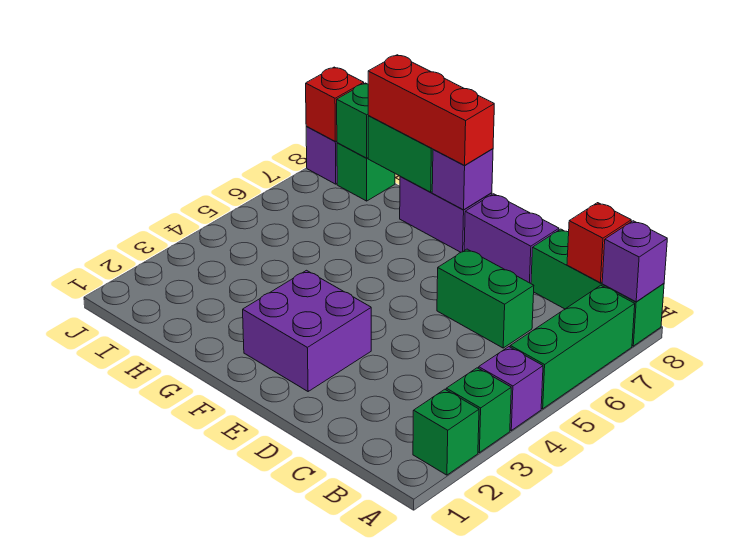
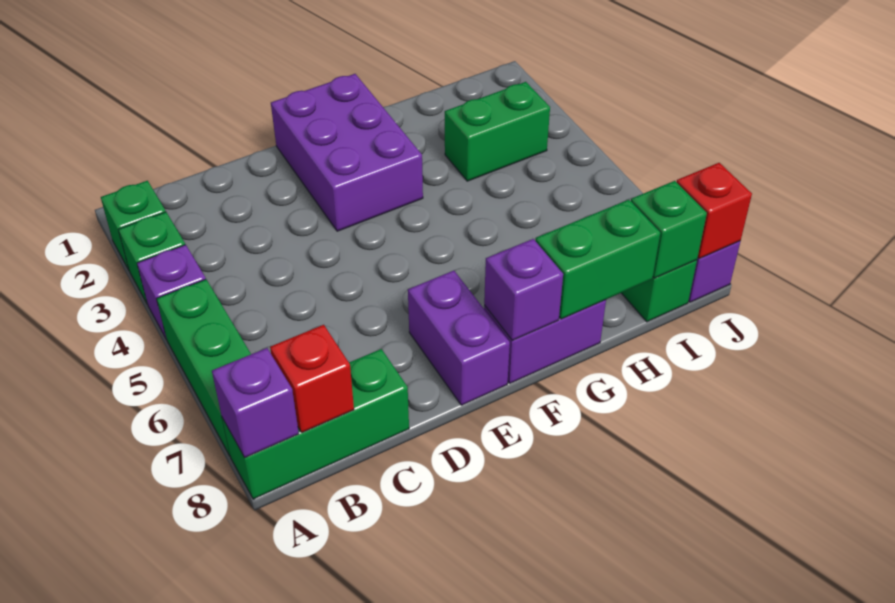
green 1x2 brick [437,249,534,348] -> green 1x2 brick moved to [445,82,550,181]
purple 1x2 brick [464,194,559,283] -> purple 1x2 brick turned to [408,270,510,405]
purple 2x2 brick [243,270,371,391] -> purple 2x3 brick [271,74,423,231]
red 1x3 brick [368,55,494,165] -> none

